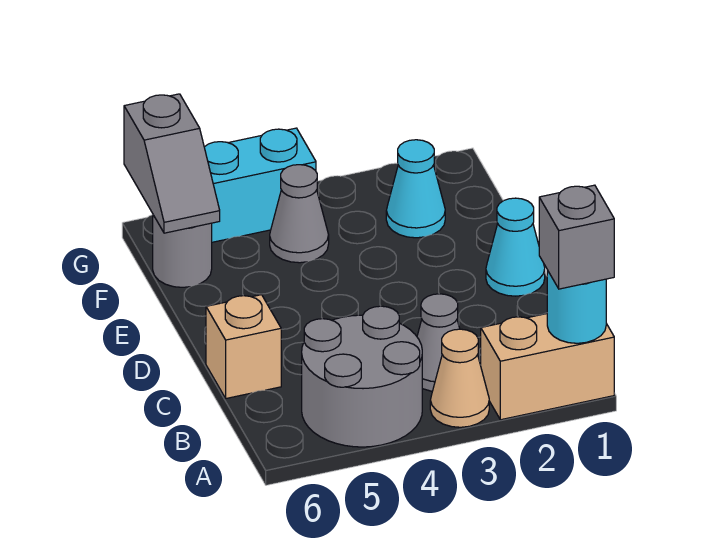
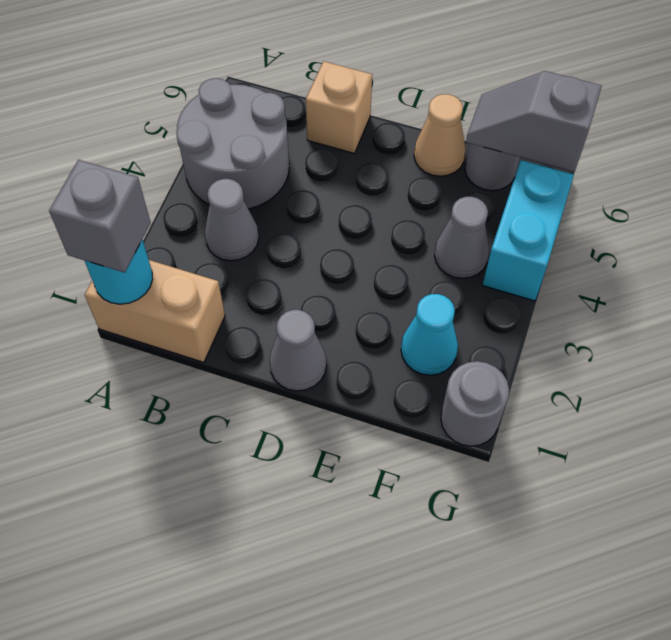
tan 1x2 brick [481,314,614,420] -> tan 1x2 brick turned to [85,260,225,362]
tan 1x1 cone [430,329,489,427] -> tan 1x1 cone moved to [414,94,466,176]
cyan 1x1 cone [486,198,545,296] -> grey 1x1 cone [270,310,327,391]
none -> grey 1x1 round brick [441,361,509,446]

